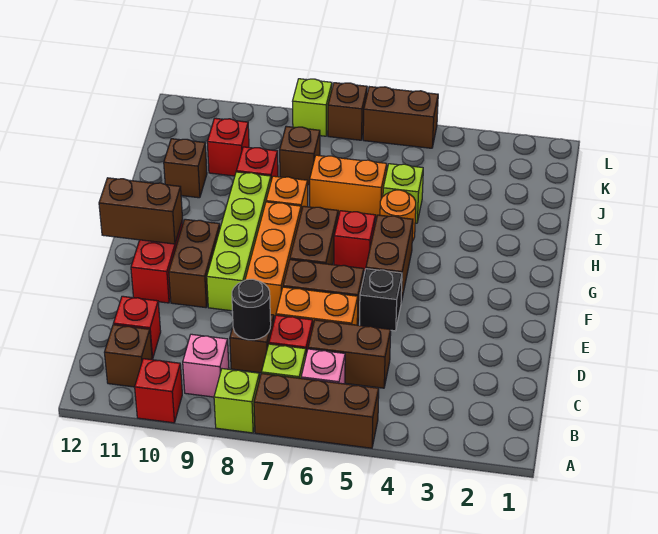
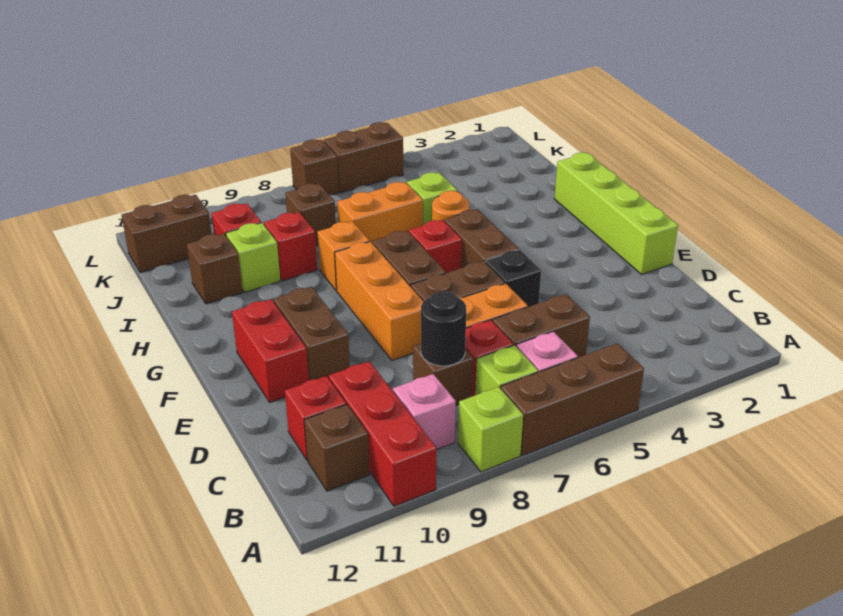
red 1x1 brick [135,359,182,423] -> red 1x3 brick [329,361,436,506]
lime 1x4 brick [207,172,271,311] -> lime 1x4 brick moved to [554,152,678,274]
brown 1x2 brick [99,178,183,244] -> brown 1x2 brick moved to [122,195,212,273]
lime 1x1 brick [292,79,332,136] -> lime 1x1 brick moved to [226,223,280,292]

